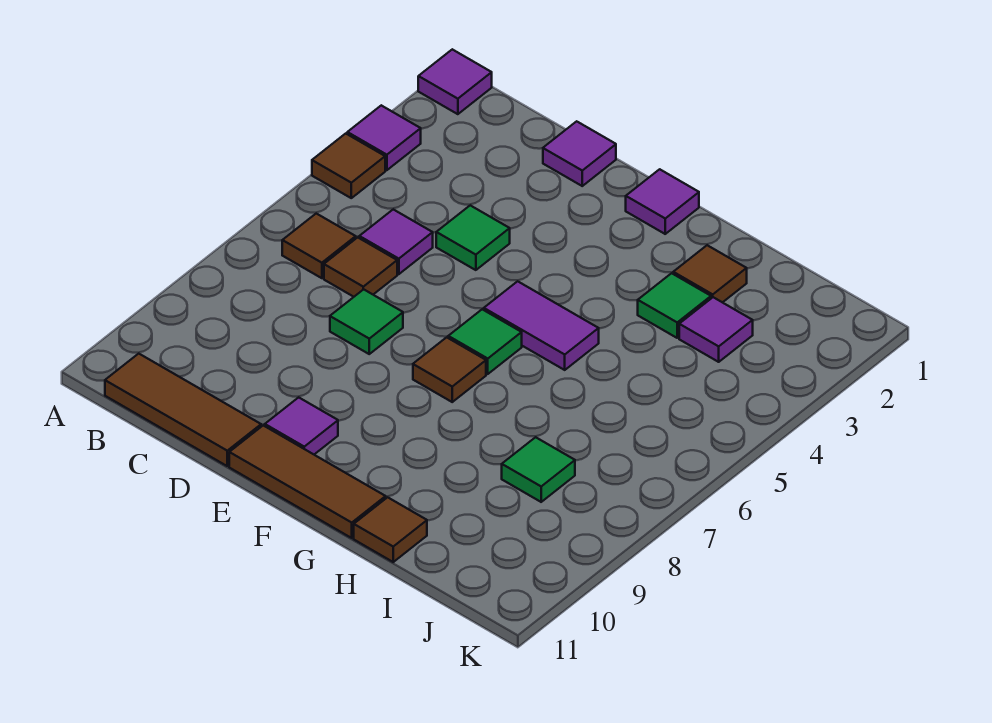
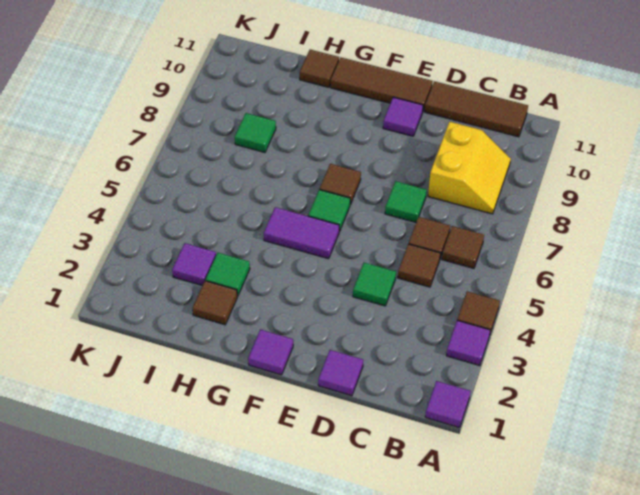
none -> yellow 2x2 slope [428,122,511,214]
purple 1x1 tile [359,209,433,274] -> brown 1x1 tile [398,244,440,287]

